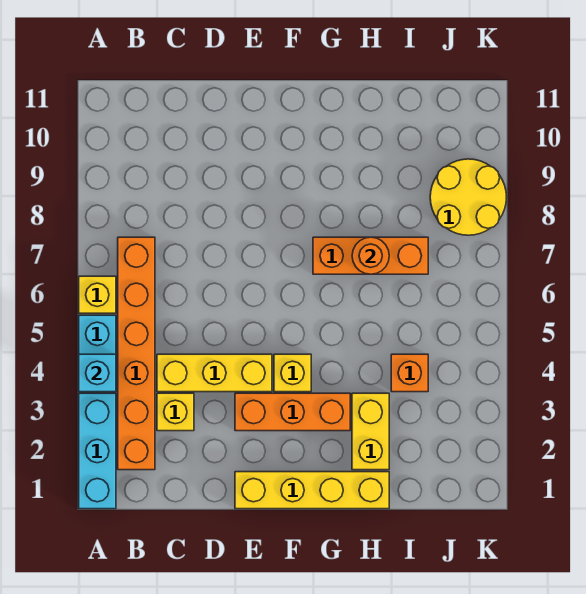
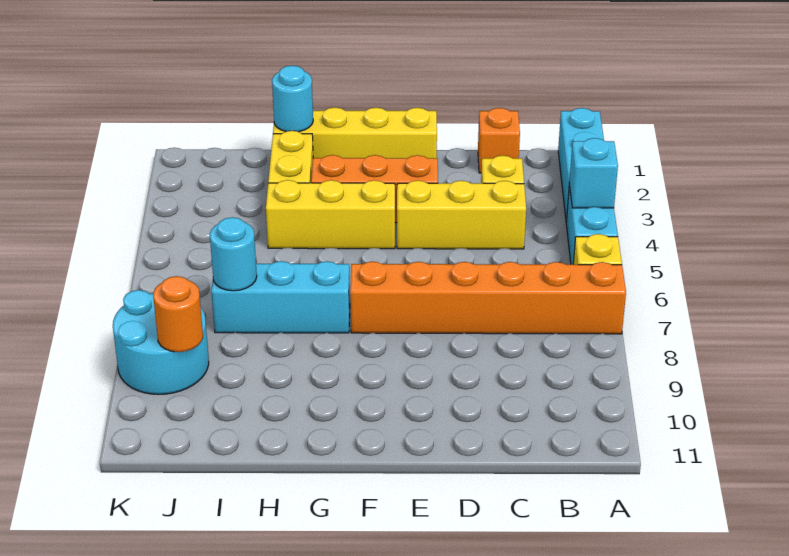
orange 1x6 brick [118,237,155,470] -> orange 1x6 brick turned to [350,261,626,334]
yellow 1x1 brick [274,354,311,392] -> yellow 1x3 brick [266,180,395,249]
orange 1x3 brick [313,237,428,274] -> cyan 1x3 brick [211,261,350,333]
none -> cyan 1x1 round brick [272,66,313,132]
orange 1x1 round brick [352,237,389,274] -> orange 1x1 round brick moved to [153,276,203,352]
orange 1x1 brick [391,354,428,392] -> orange 1x1 brick moved to [478,108,520,173]
none -> cyan 1x1 round brick [210,217,257,291]
yellow 2x2 round brick [430,159,507,235] -> cyan 2x2 round brick [113,290,209,394]

